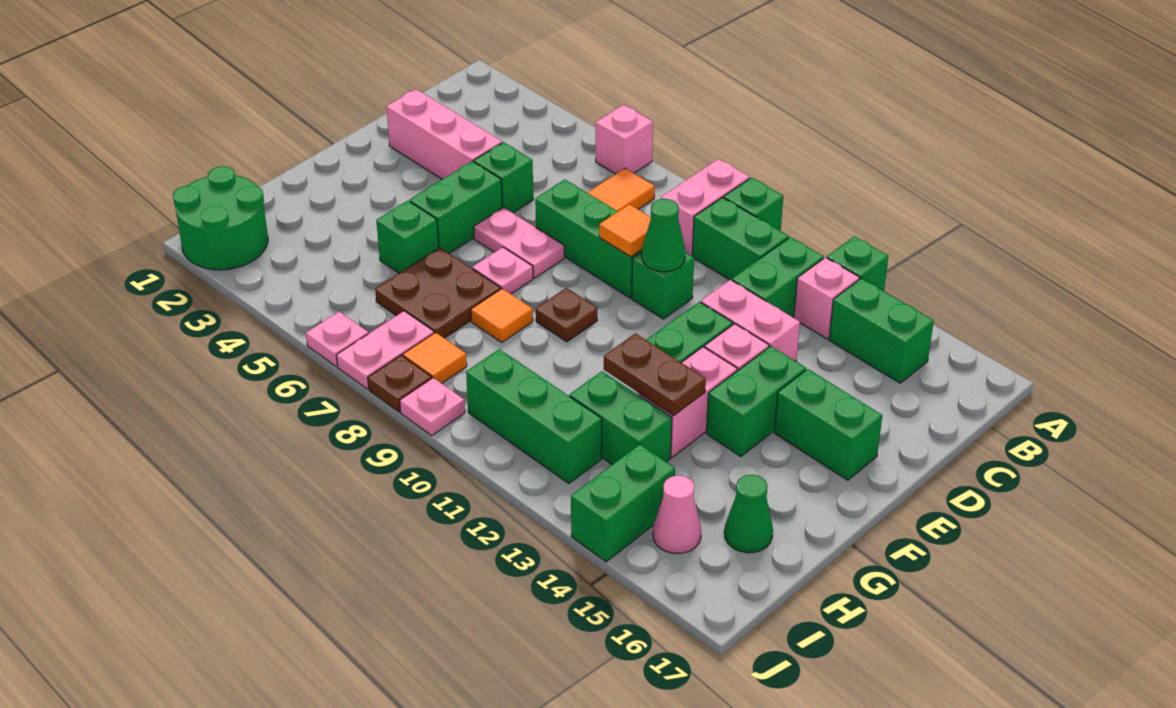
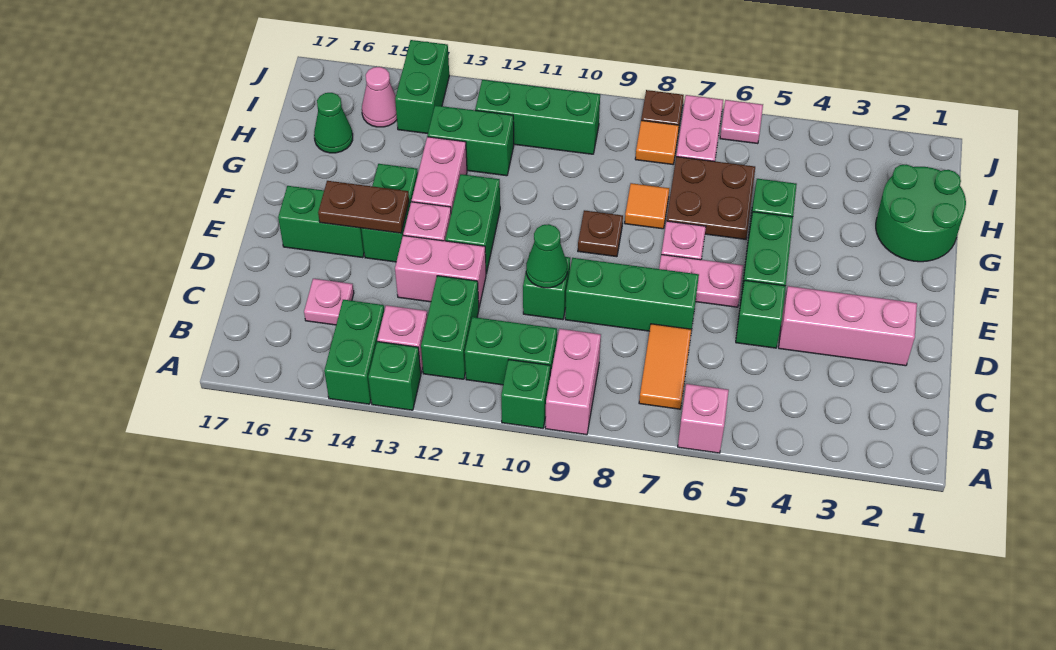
green 1x2 brick [829,278,934,383] -> green 1x2 brick turned to [324,300,384,404]
orange 1x1 tile [599,204,651,257] -> none
brown 1x2 plate [604,333,706,416] -> brown 1x2 plate moved to [318,181,409,233]
green 2x2 round brick [173,166,268,270] -> green 2x2 round brick moved to [876,164,966,262]
pink 1x1 plate [400,378,465,436] -> pink 1x1 plate moved to [304,279,354,325]

